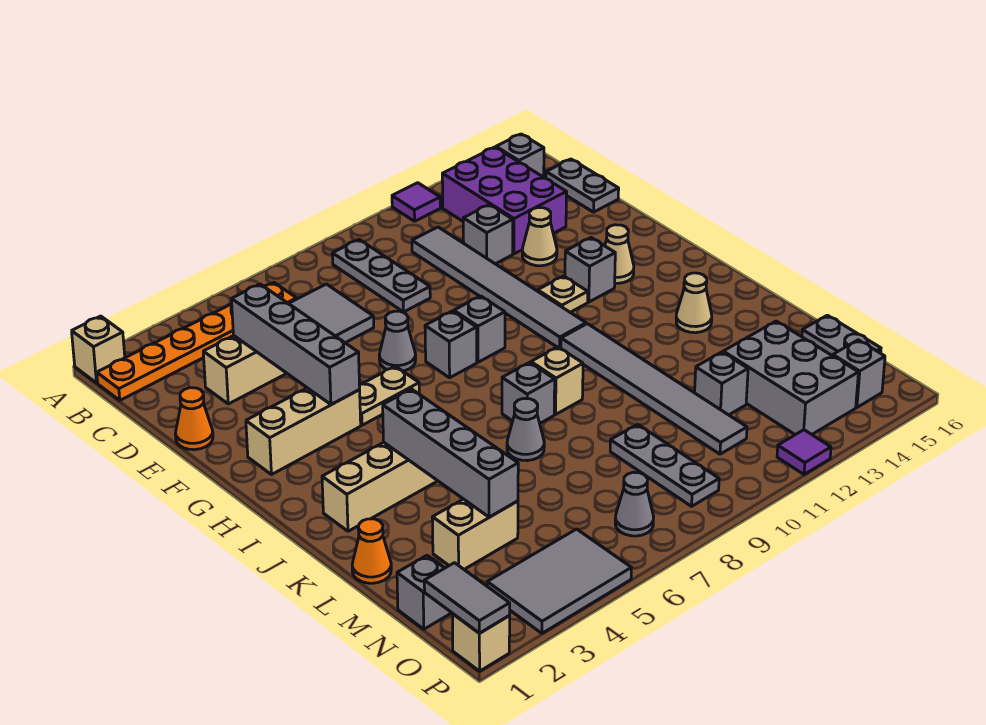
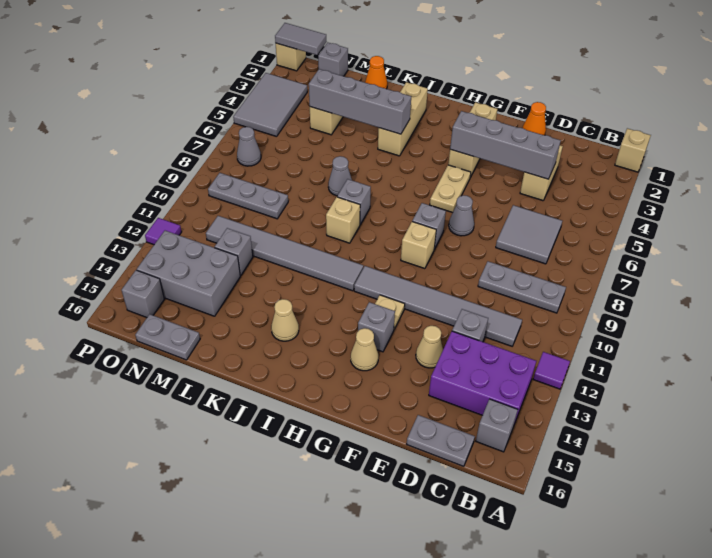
orange 1x6 plate [97,283,297,400] -> none
grey 1x1 brick [454,296,505,362] -> tan 1x1 brick [401,222,436,269]

